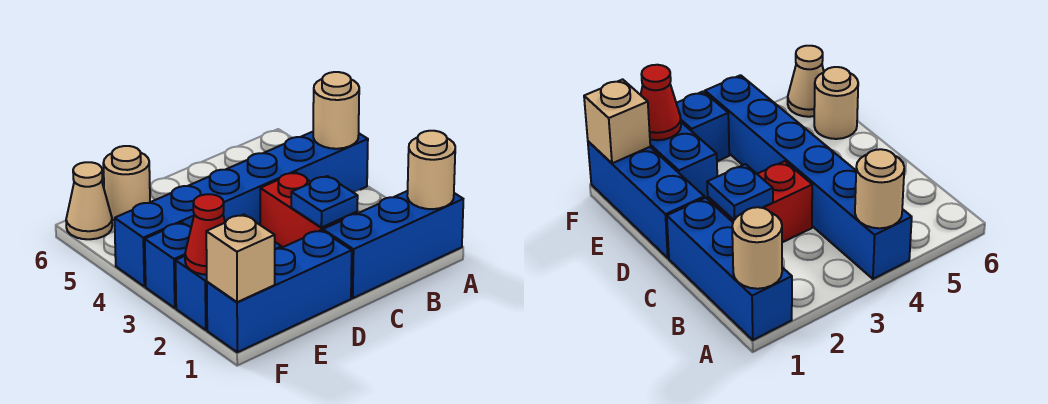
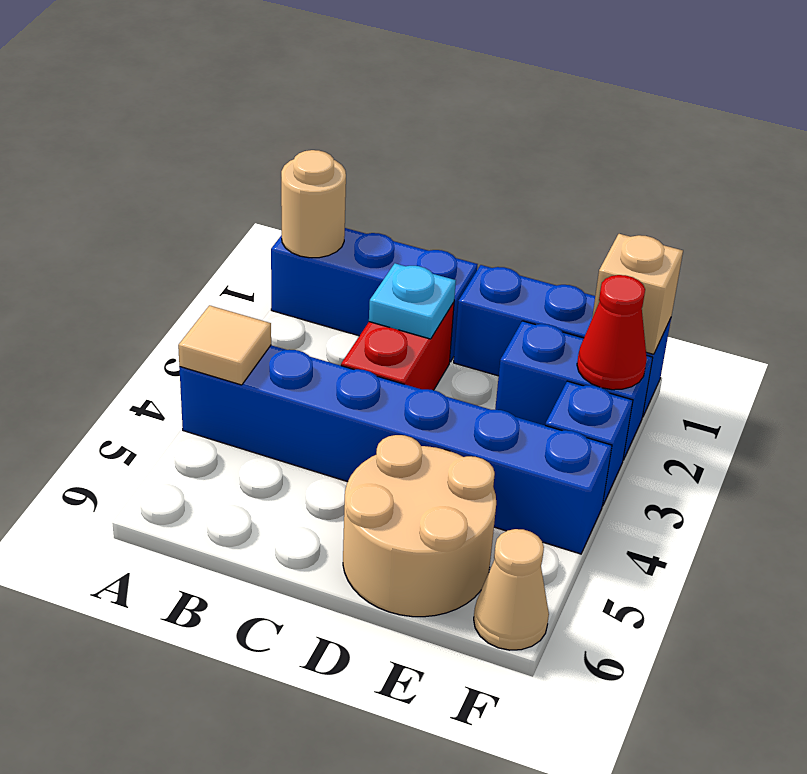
tan 1x1 round brick [313,72,359,149] -> tan 1x1 tile [178,305,271,385]
blue 1x1 plate [291,176,358,227] -> cyan 1x1 plate [369,263,456,339]
tan 1x1 round brick [103,146,150,221] -> tan 2x2 round brick [343,435,496,617]

